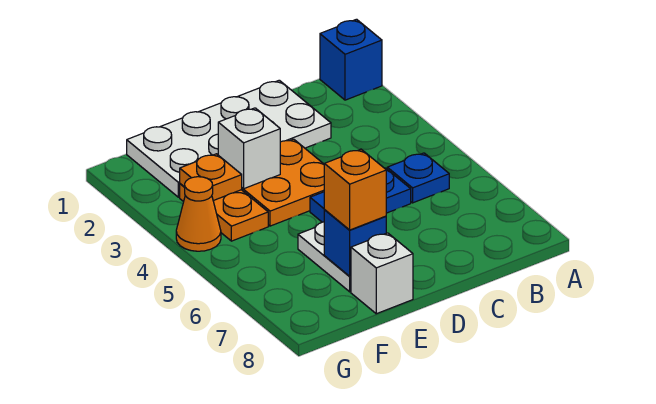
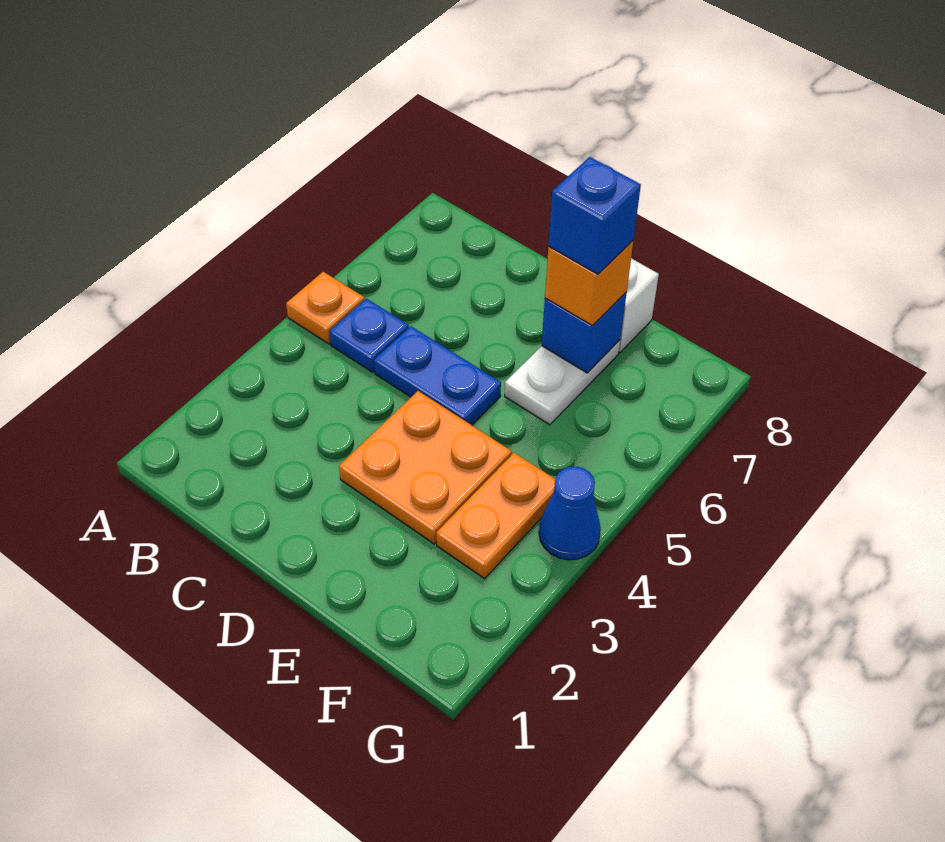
blue 1x1 brick [320,19,382,100] -> blue 1x1 brick moved to [548,157,641,274]
white 2x4 plate [127,80,331,197] -> none
white 1x1 brick [218,108,280,189] -> none
orange 1x1 plate [180,154,242,201] -> orange 1x1 plate moved to [286,272,364,344]
orange 1x1 cone [176,177,221,251] -> blue 1x1 cone [539,467,601,560]

